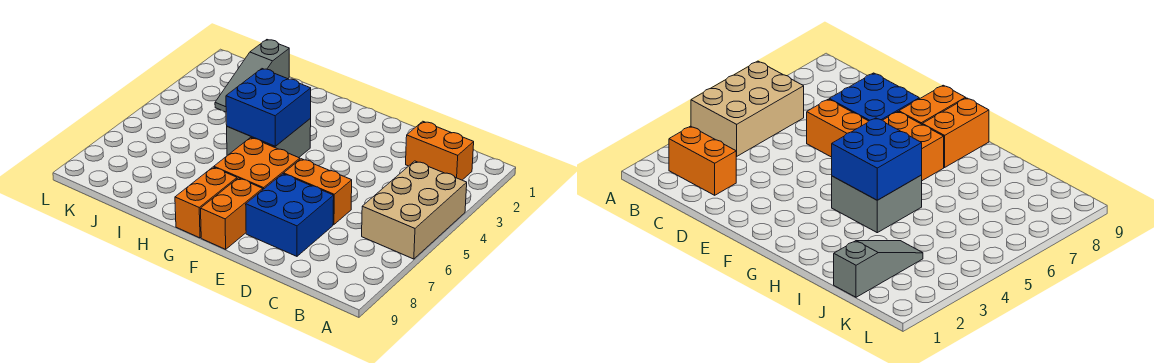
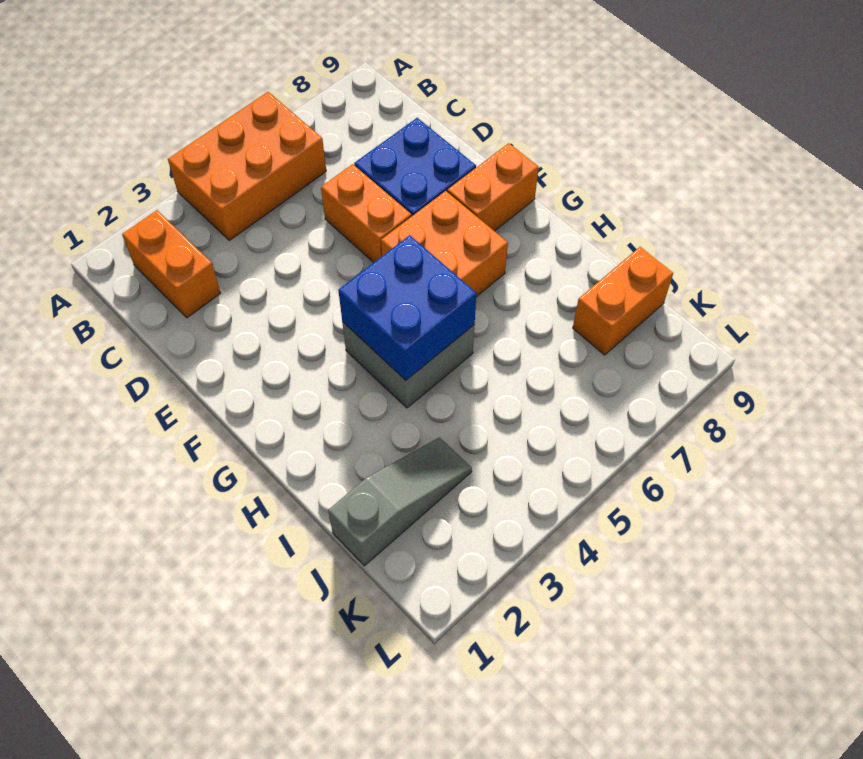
tan 2x3 brick [362,161,467,259] -> orange 2x3 brick [168,92,326,240]
orange 1x2 brick [175,167,237,238] -> orange 1x2 brick moved to [573,247,673,355]

